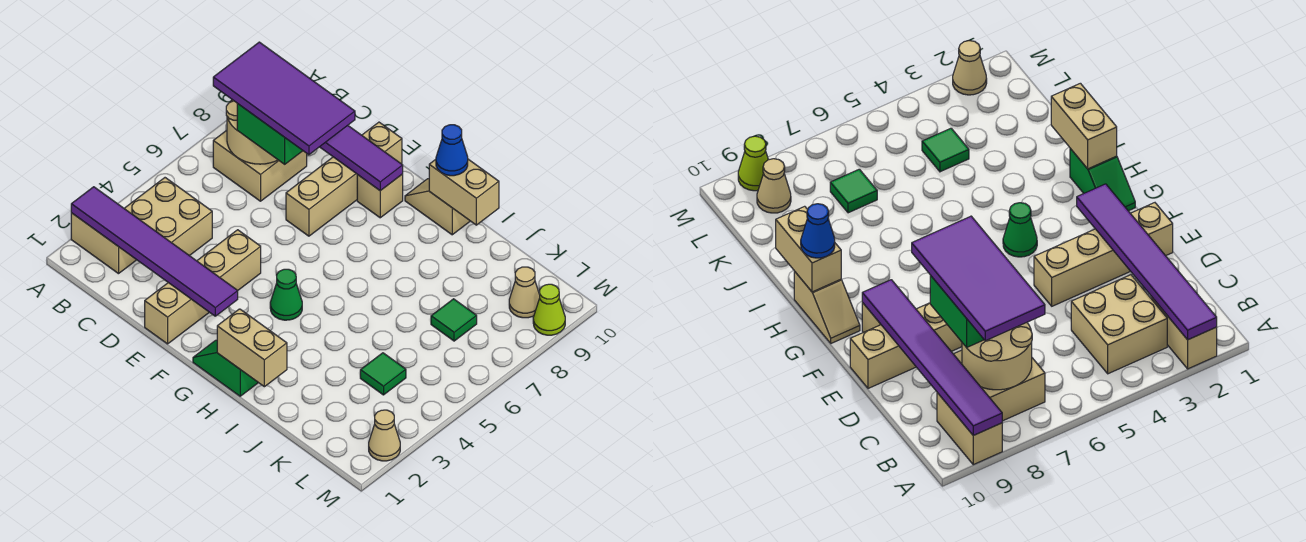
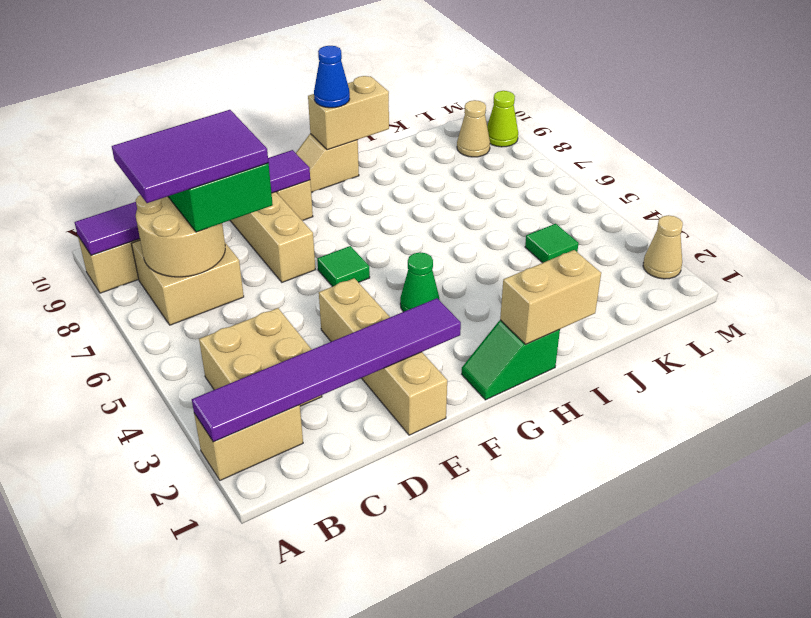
purple 2x4 tile [213,42,355,155] -> purple 2x3 tile [112,110,269,203]
green 1x1 tile [431,299,477,341] -> green 1x1 tile moved to [317,246,370,287]

